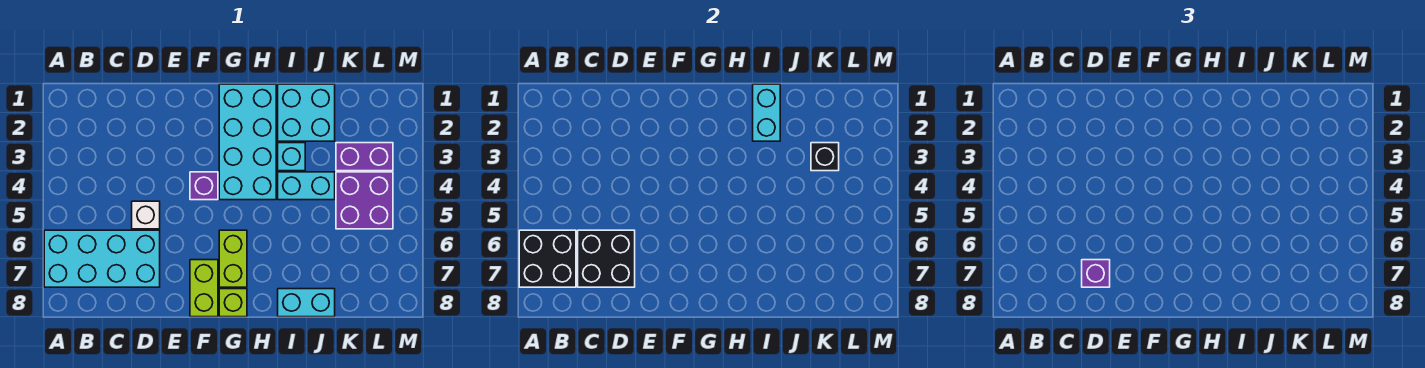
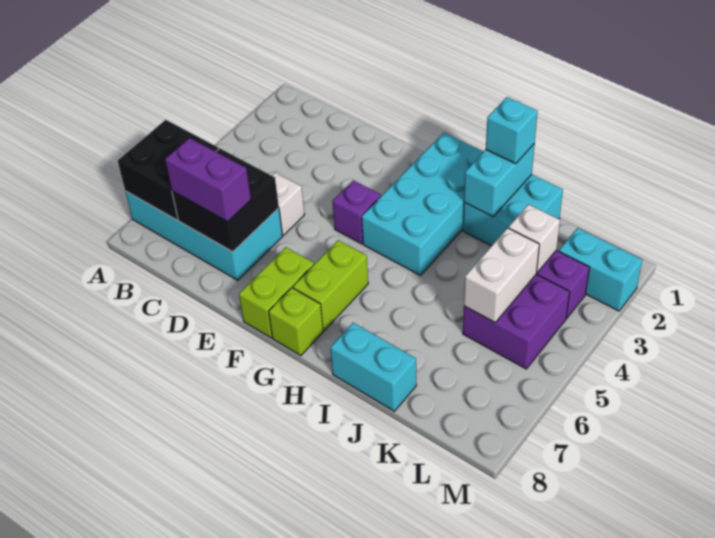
purple 1x1 brick [1082,260,1110,287] -> purple 1x2 brick [165,138,251,222]
cyan 1x1 brick [278,143,305,171] -> cyan 1x1 brick moved to [486,97,538,163]
cyan 1x2 brick [278,172,335,200] -> cyan 1x2 brick moved to [559,228,642,311]
black 1x1 brick [811,143,839,171] -> white 1x1 brick [509,204,560,272]
none -> white 1x2 brick [464,228,539,322]

